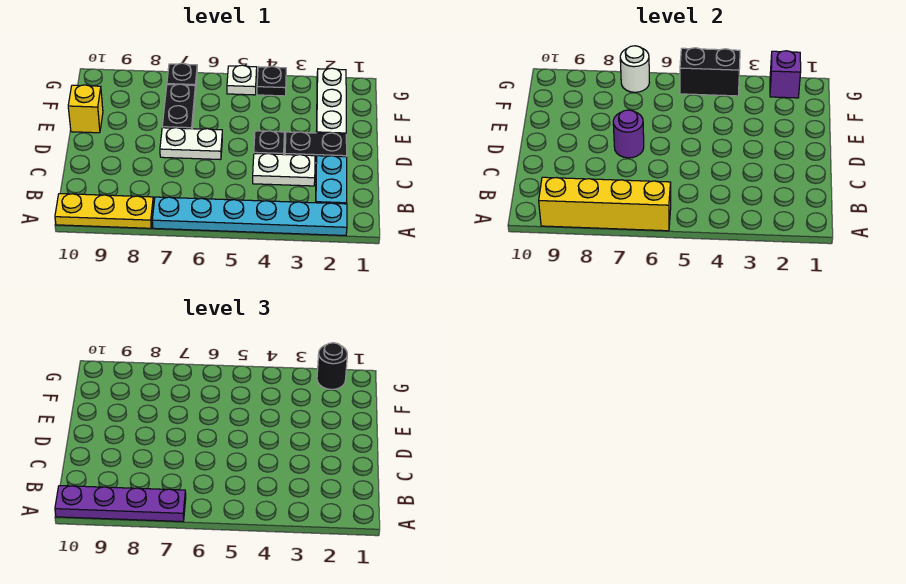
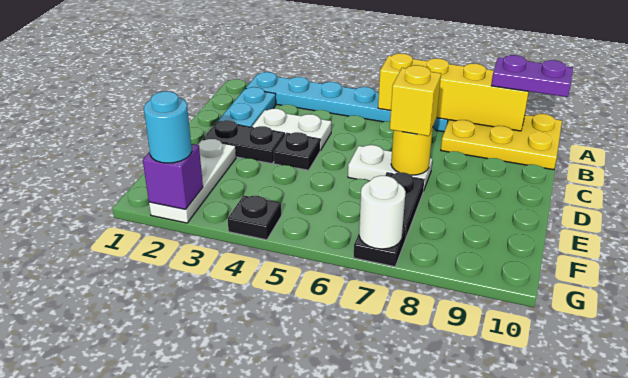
purple 1x4 plate [55,486,186,522] -> purple 1x2 plate [491,55,573,97]
yellow 1x3 plate [55,194,154,228] -> yellow 2x3 plate [441,114,562,170]
purple 1x1 round brick [613,110,644,158] -> yellow 1x1 round brick [391,128,433,175]
yellow 1x1 brick [68,85,103,133] -> yellow 1x1 brick moved to [390,65,441,136]
black 1x1 round brick [317,343,347,389] -> cyan 1x1 round brick [144,91,192,163]
black 1x2 brick [680,48,740,96] -> none
white 1x1 plate [227,65,257,95] -> none

